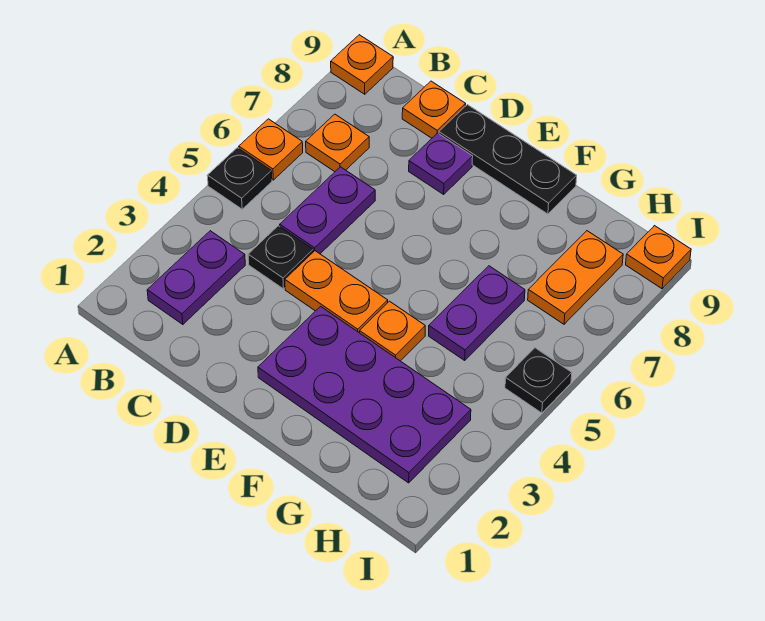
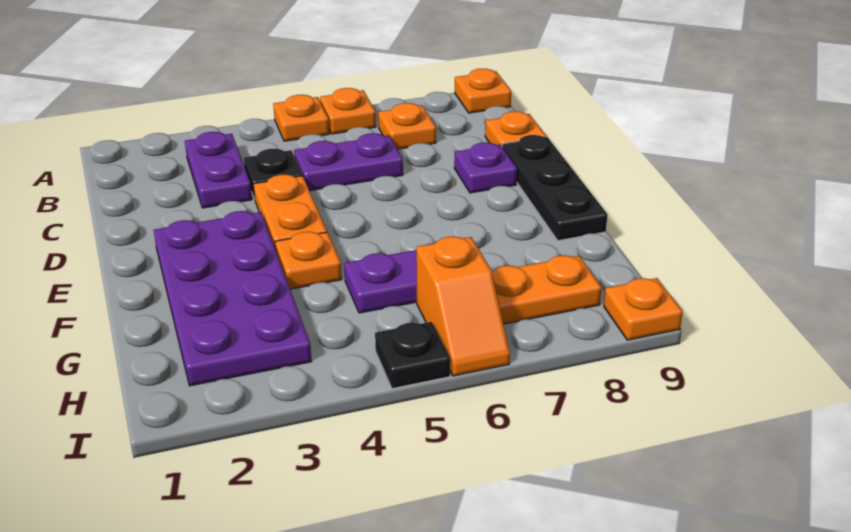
black 1x1 plate [207,148,272,209] -> orange 1x1 plate [273,95,329,141]
purple 1x2 plate [147,231,245,325] -> purple 1x2 plate turned to [185,132,252,208]
none -> orange 1x2 slope [416,236,510,376]

